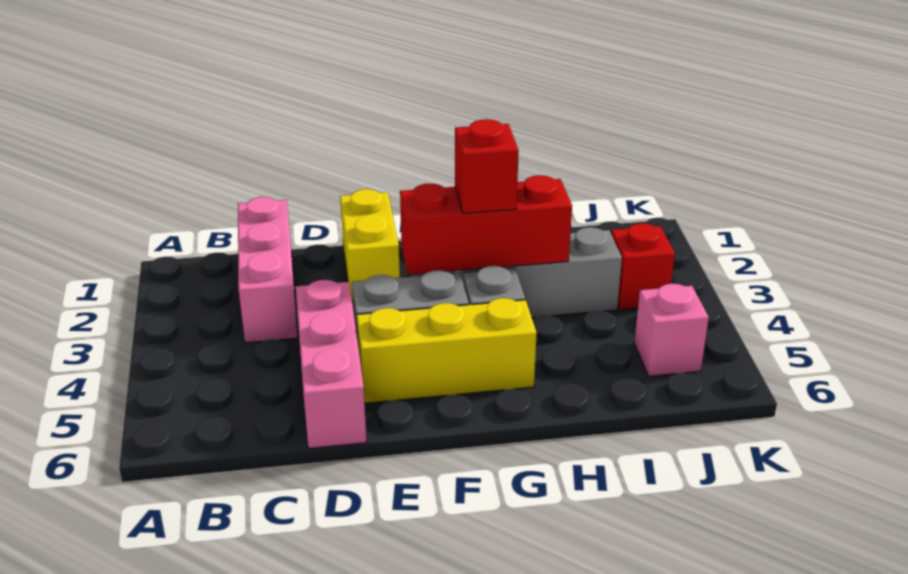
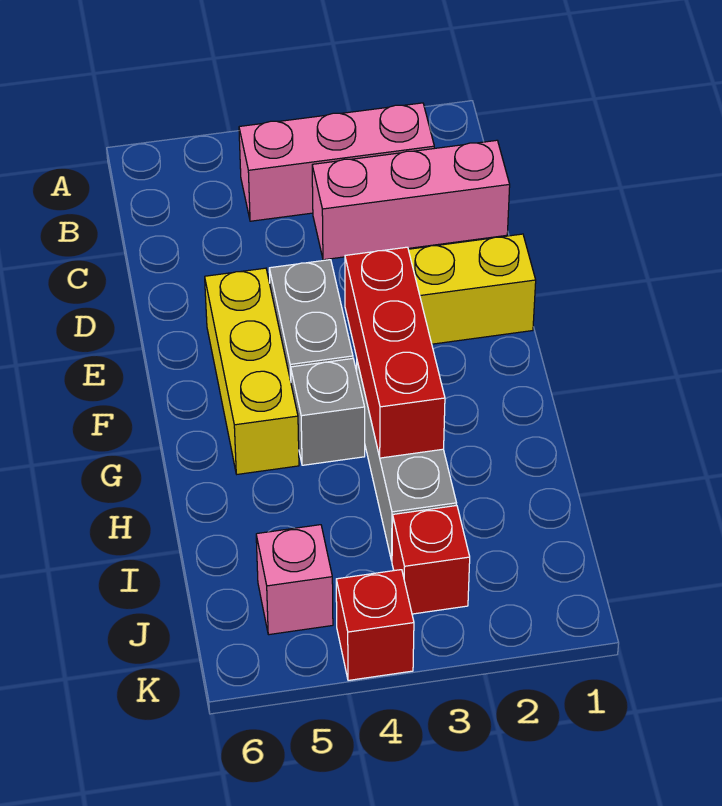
pink 1x3 brick [296,280,367,448] -> pink 1x3 brick moved to [239,103,434,221]
red 1x1 brick [455,119,519,213] -> red 1x1 brick moved to [336,570,414,680]

